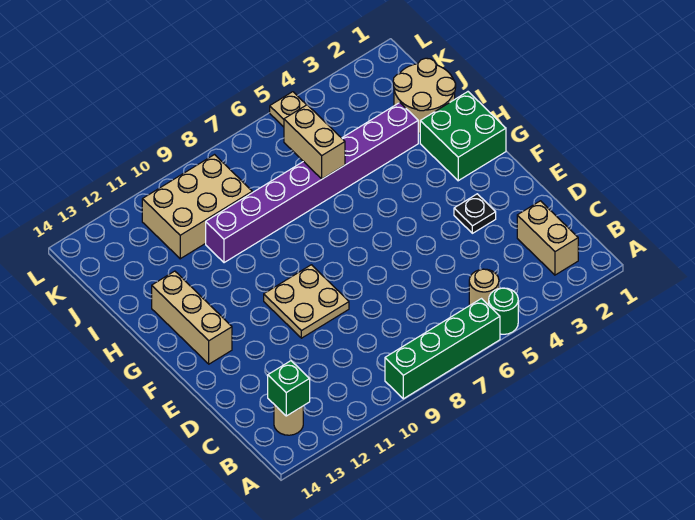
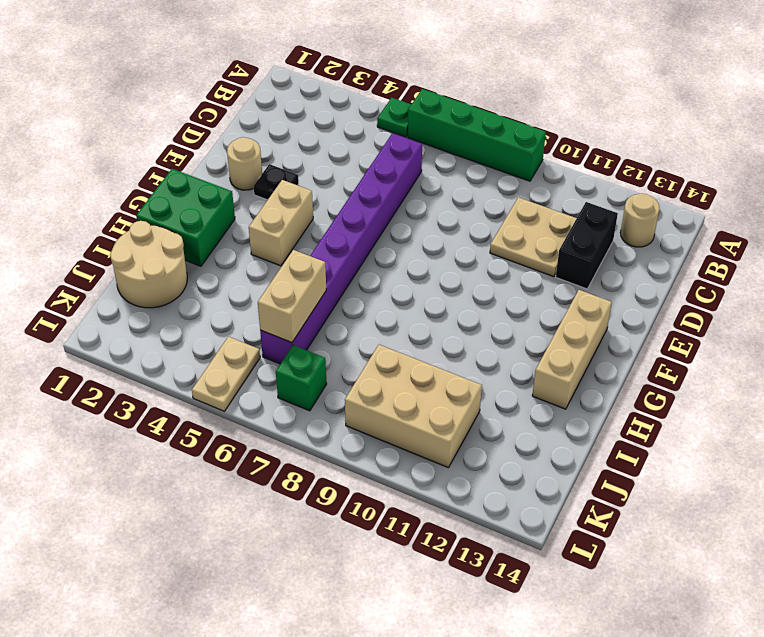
green 1x1 round brick [489,288,518,334] -> green 1x1 plate [377,98,411,137]
tan 1x2 brick [517,201,578,275] -> tan 1x2 brick moved to [249,180,313,266]
tan 1x1 round brick [469,269,499,305] -> tan 1x1 round brick moved to [227,137,262,190]
green 1x1 brick [268,361,310,416] -> green 1x1 brick moved to [276,345,327,411]
none -> black 1x2 brick [556,202,618,289]
tan 2x2 plate [264,265,349,338] -> tan 2x2 plate moved to [490,197,577,277]
purple 1x8 brick [206,103,418,263] -> purple 1x8 brick turned to [260,133,422,364]

